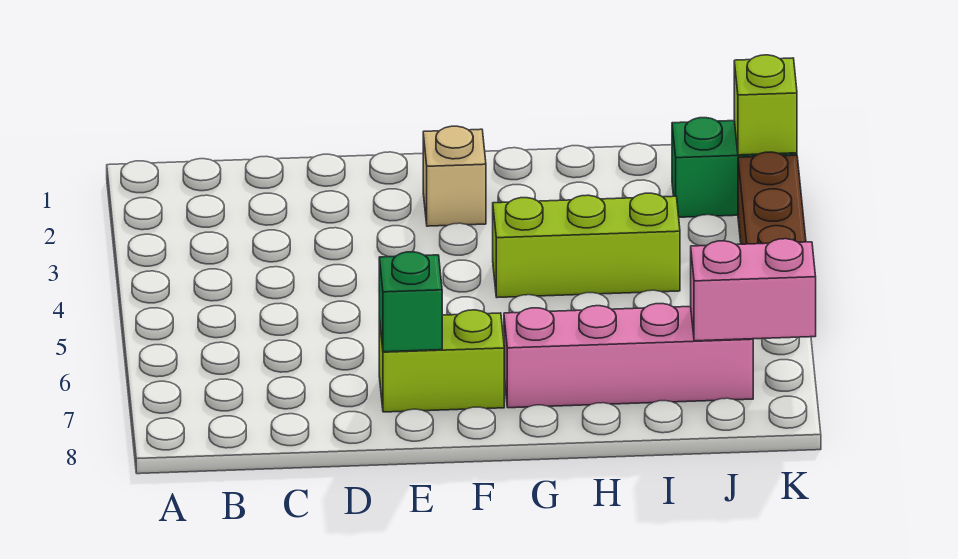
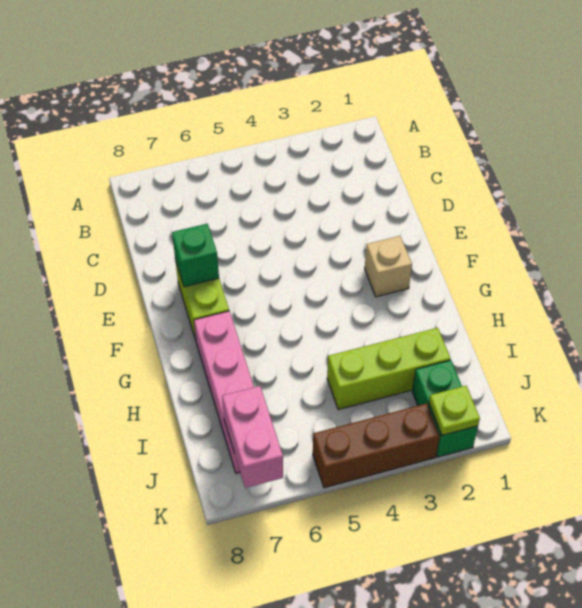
lime 1x3 brick [493,193,680,298] -> lime 1x3 brick turned to [327,328,450,410]
lime 1x1 brick [734,55,797,155] -> lime 1x1 plate [429,386,480,435]

